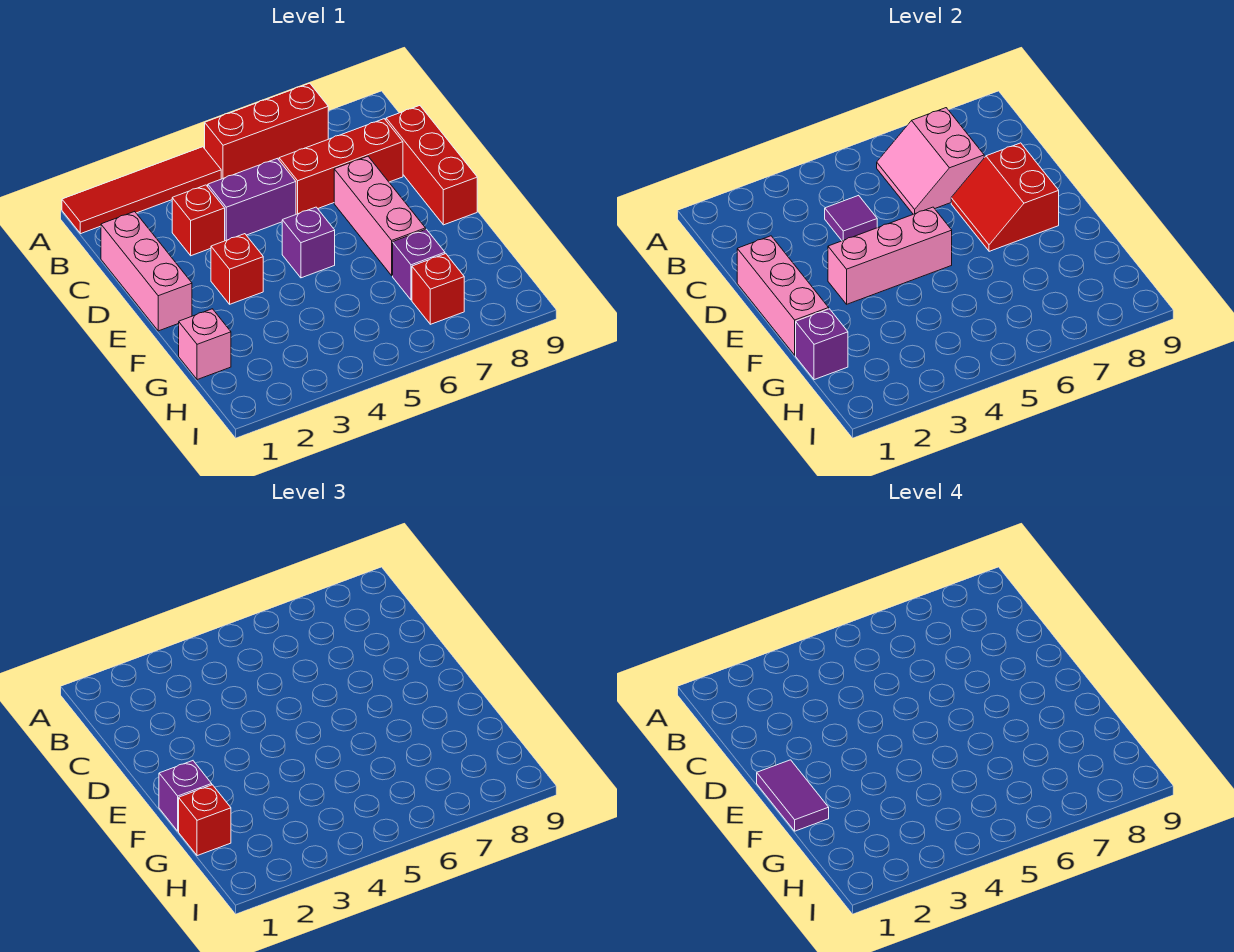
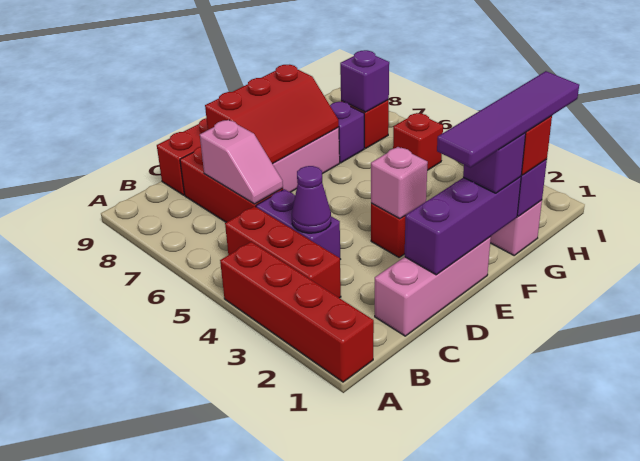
red 1x4 tile [62,147,221,234] -> red 1x4 brick [220,242,374,382]
red 1x3 brick [205,83,328,179] -> red 1x3 brick moved to [225,206,341,298]
pink 2x2 slope [877,108,984,214] -> pink 1x2 slope [200,120,283,204]
red 1x1 brick [172,185,225,256] -> red 1x1 brick moved to [393,113,443,170]
purple 1x1 tile [825,195,877,241] -> purple 1x1 cone [292,166,331,233]
pink 1x3 brick [737,236,829,355] -> purple 1x3 brick [405,177,521,275]
red 2x2 slope [951,143,1059,251] -> red 2x3 slope [205,65,339,164]
purple 1x2 tile [757,760,829,831] -> purple 1x4 tile [437,71,579,168]
pink 1x3 brick [828,207,952,304] -> pink 1x1 brick [371,147,428,219]
purple 1x1 brick [282,207,335,278] -> purple 1x1 brick moved to [340,50,389,112]

